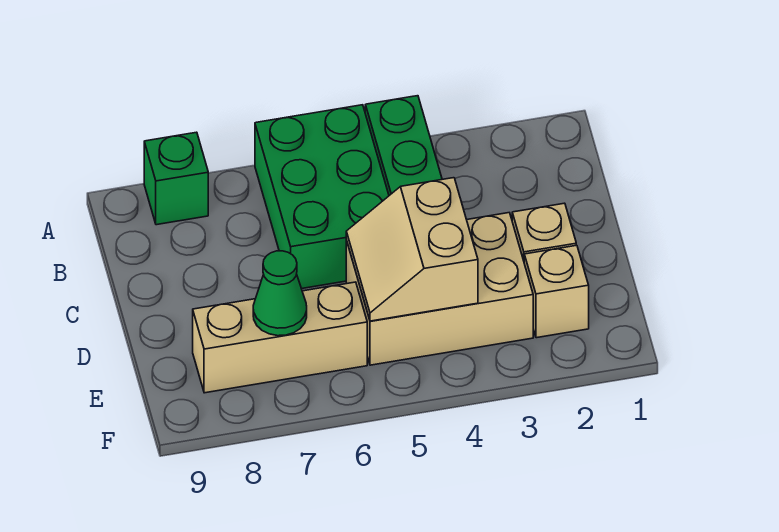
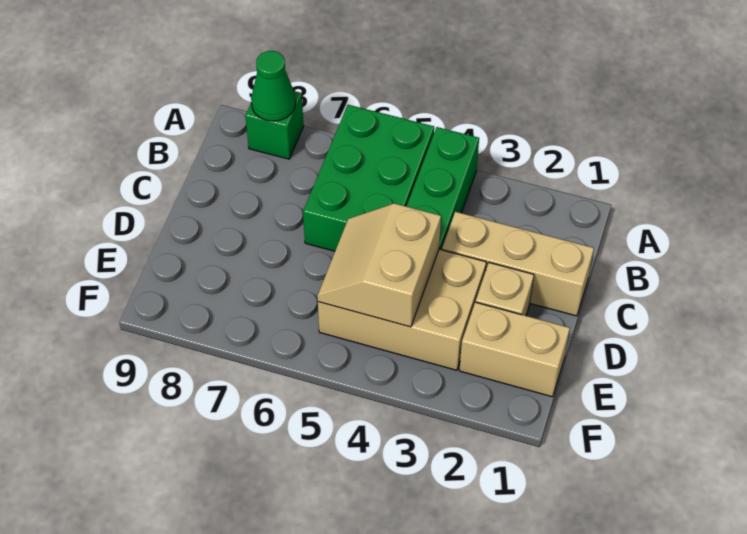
tan 1x1 brick [524,245,589,338] -> tan 1x2 brick [459,302,570,397]
tan 1x3 brick [193,282,367,393] -> tan 1x3 brick moved to [442,212,594,316]
green 1x1 cone [253,251,307,336] -> green 1x1 cone moved to [251,51,296,121]

